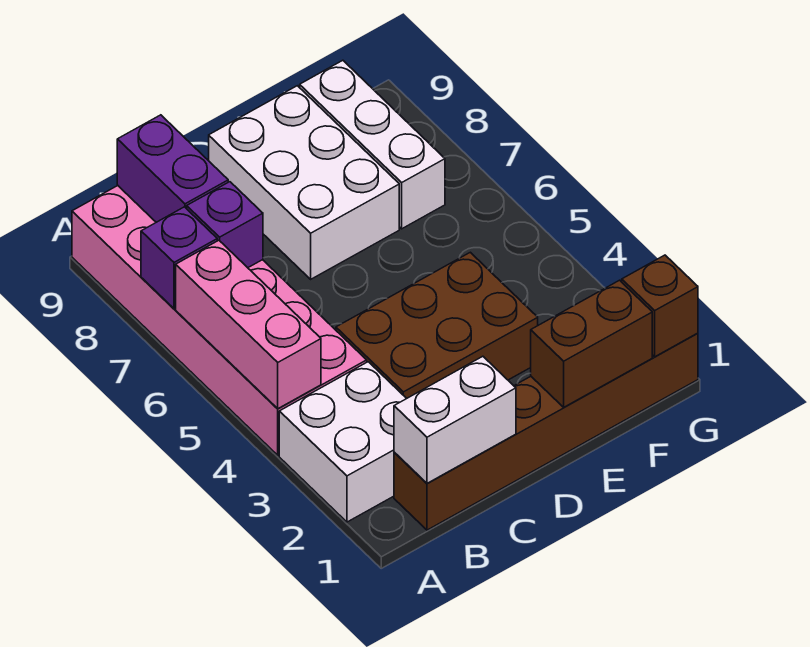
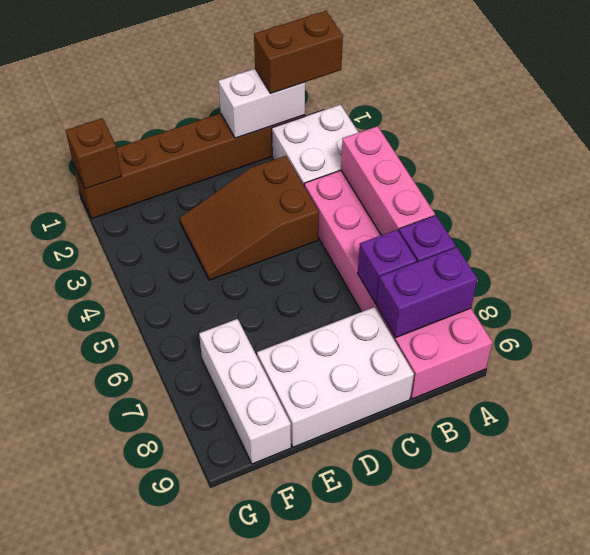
purple 1x2 brick [117,115,228,222] -> purple 1x2 brick turned to [377,247,477,338]
brown 2x3 brick [336,252,538,398] -> brown 2x3 slope [180,156,319,280]
white 2x3 brick [209,86,399,279] -> white 2x3 brick turned to [257,307,414,447]
brown 1x2 brick [531,280,652,407] -> brown 1x2 brick moved to [254,11,343,93]

